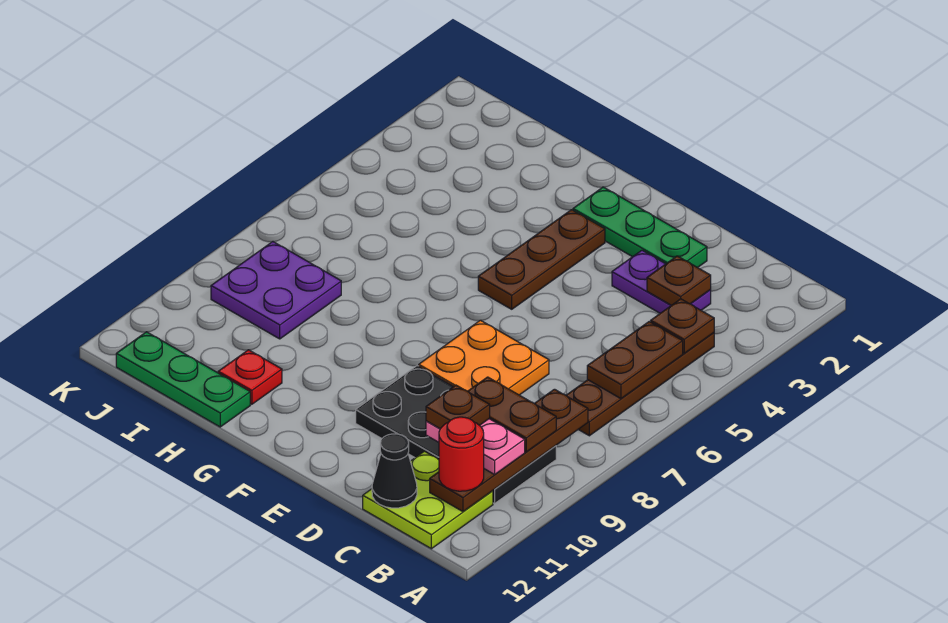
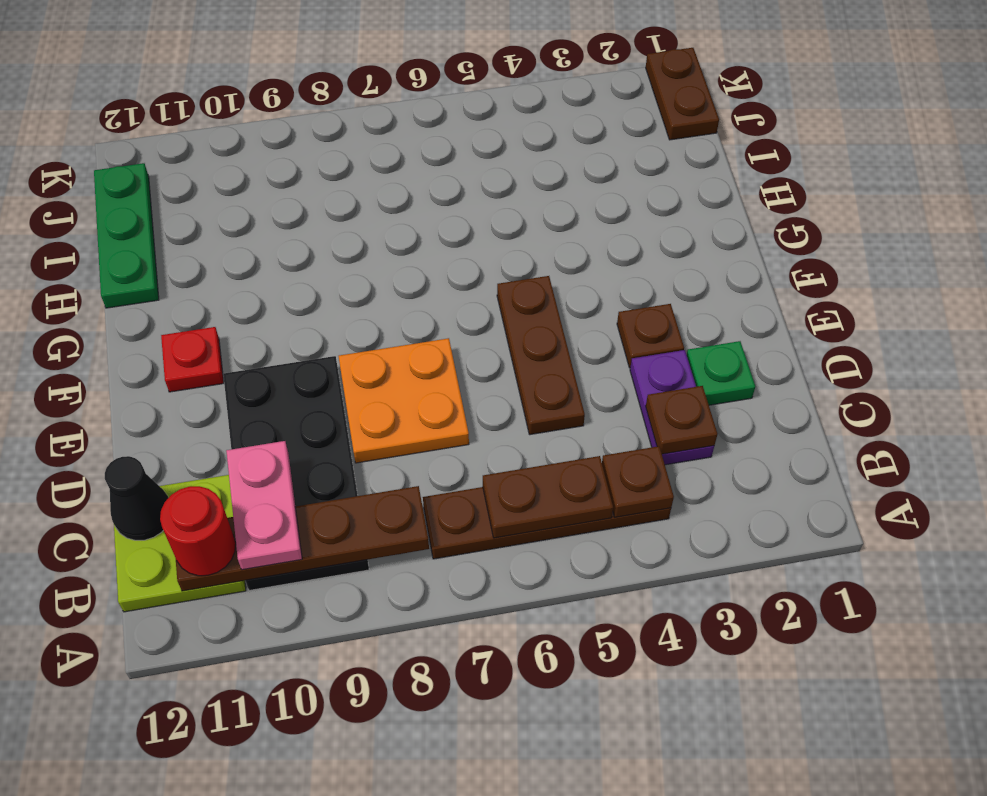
brown 1x2 plate [468,377,556,452] -> brown 1x2 plate moved to [646,48,719,140]
brown 1x1 plate [426,385,490,429] -> brown 1x1 plate moved to [617,304,684,368]
green 1x3 plate [573,187,707,268] -> green 1x1 plate [687,341,755,405]
brown 1x3 plate [478,210,605,309] -> brown 1x3 plate turned to [497,276,585,435]
red 1x1 plate [218,350,282,404] -> red 1x1 plate moved to [161,327,224,392]
purple 2x2 plate [211,242,341,339] -> none

